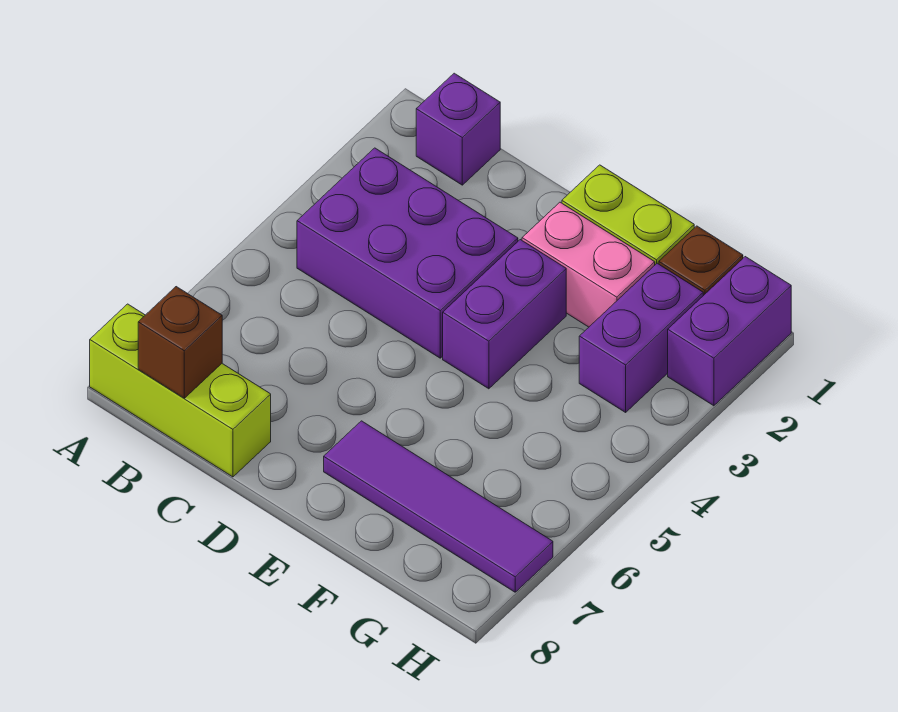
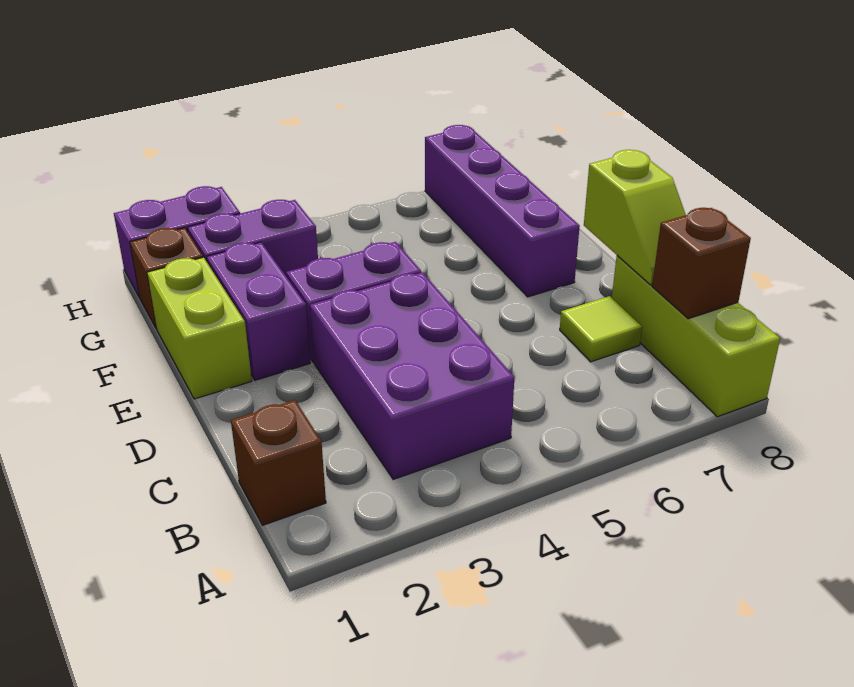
purple 1x1 brick [416,73,500,185] -> brown 1x1 brick [231,400,326,525]
none -> lime 1x1 tile [560,296,642,362]
none -> lime 1x2 slope [584,150,686,285]
pink 1x2 brick [522,202,655,327] -> purple 1x2 brick [207,242,310,380]
purple 1x4 tile [324,421,553,592] -> purple 1x4 brick [425,125,580,297]

